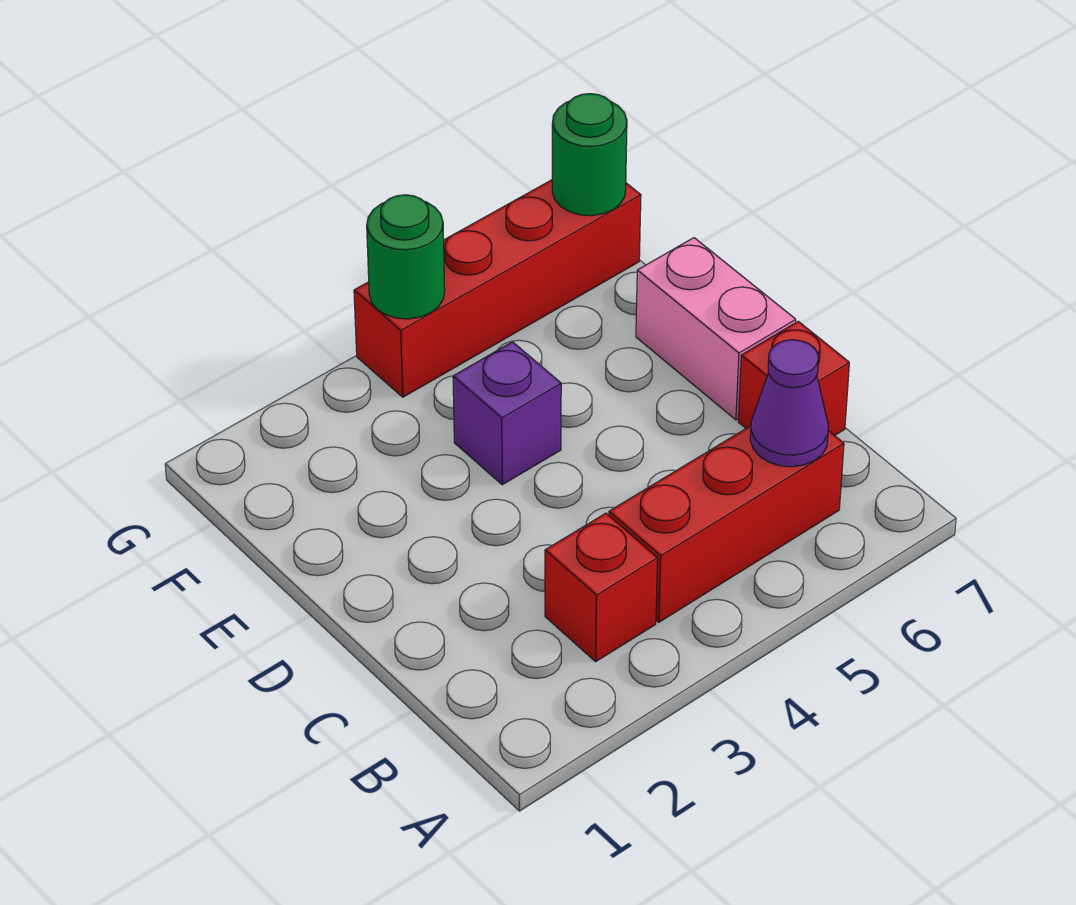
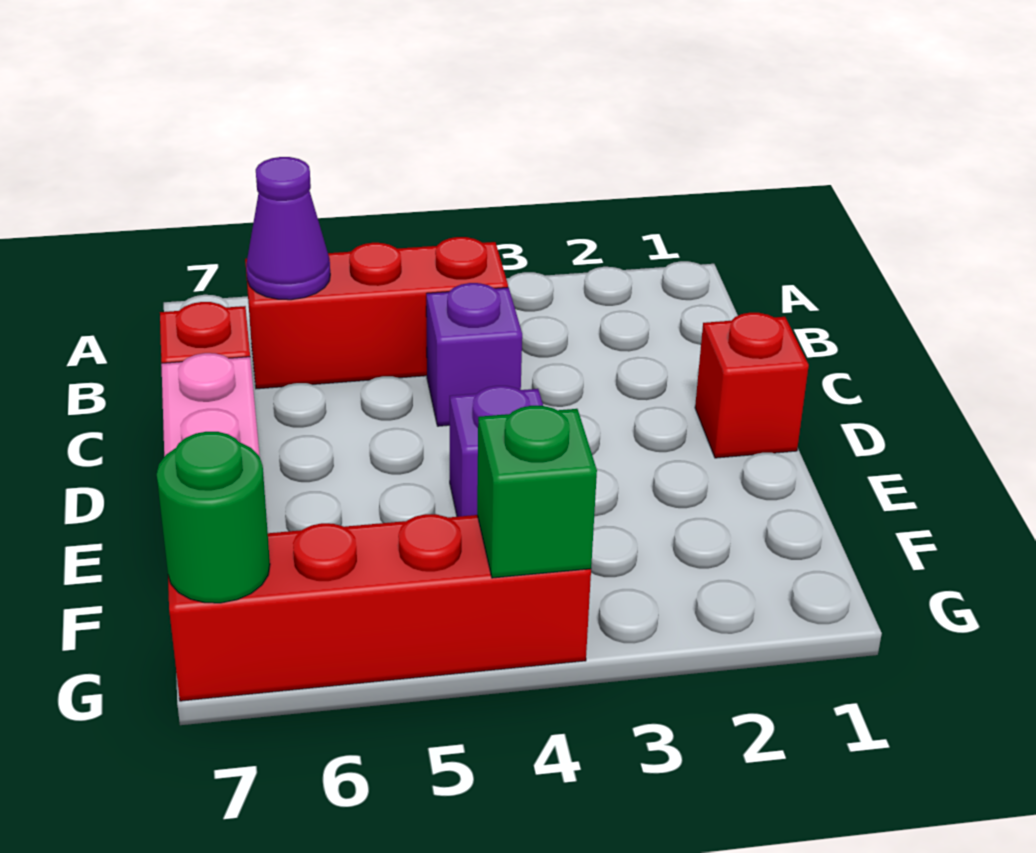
red 1x1 brick [545,513,658,662] -> red 1x1 brick moved to [695,313,809,458]
none -> purple 1x1 brick [426,283,522,426]
green 1x1 round brick [367,195,445,319] -> green 1x1 brick [477,406,597,578]

